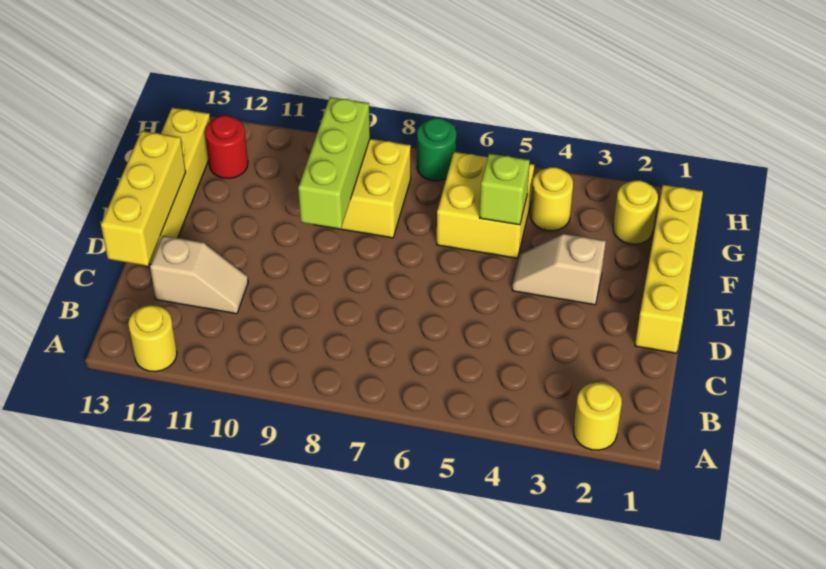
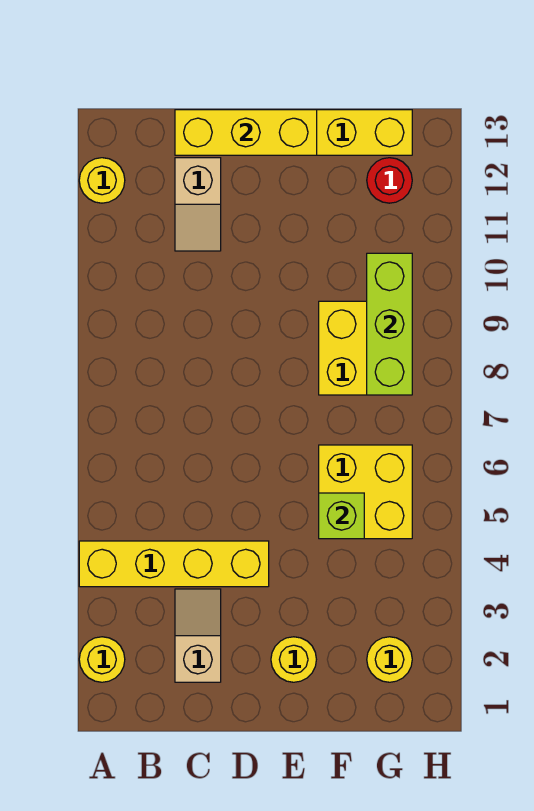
yellow 1x4 brick [635,185,703,353] -> yellow 1x4 brick moved to [79,541,269,587]
tan 1x2 slope [512,234,606,305] -> tan 1x2 slope moved to [175,589,221,682]
lime 1x3 brick [298,97,370,229] -> lime 1x3 brick turned to [367,253,412,395]
yellow 1x1 round brick [530,167,573,231] -> yellow 1x1 round brick moved to [271,637,316,682]
green 1x1 round brick [417,118,456,181] -> none

